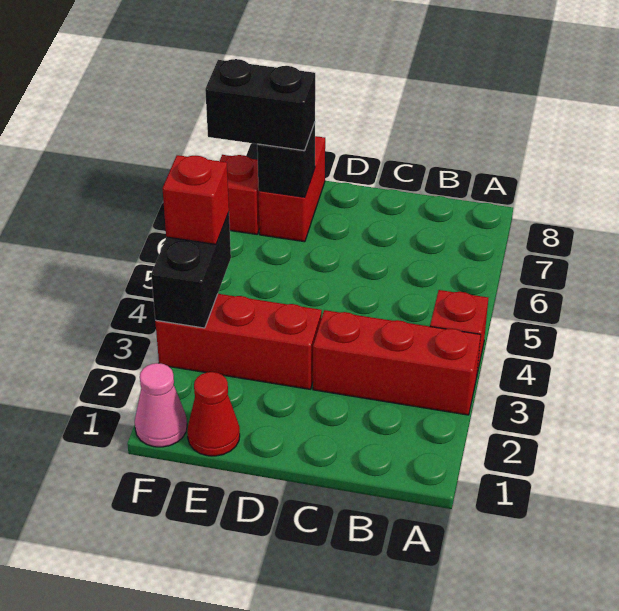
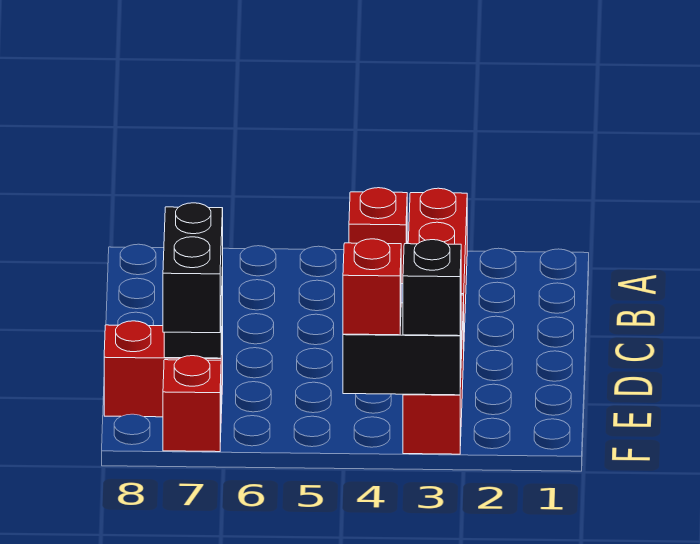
red 1x1 cone [187,372,240,456] -> none
pink 1x1 cone [135,363,187,447] -> none
none -> black 1x1 brick [403,240,461,336]

